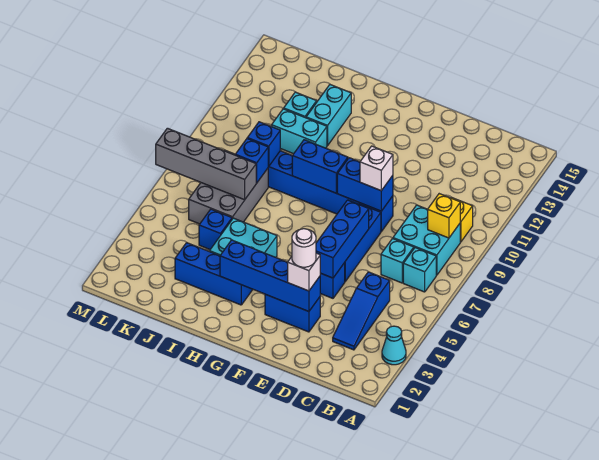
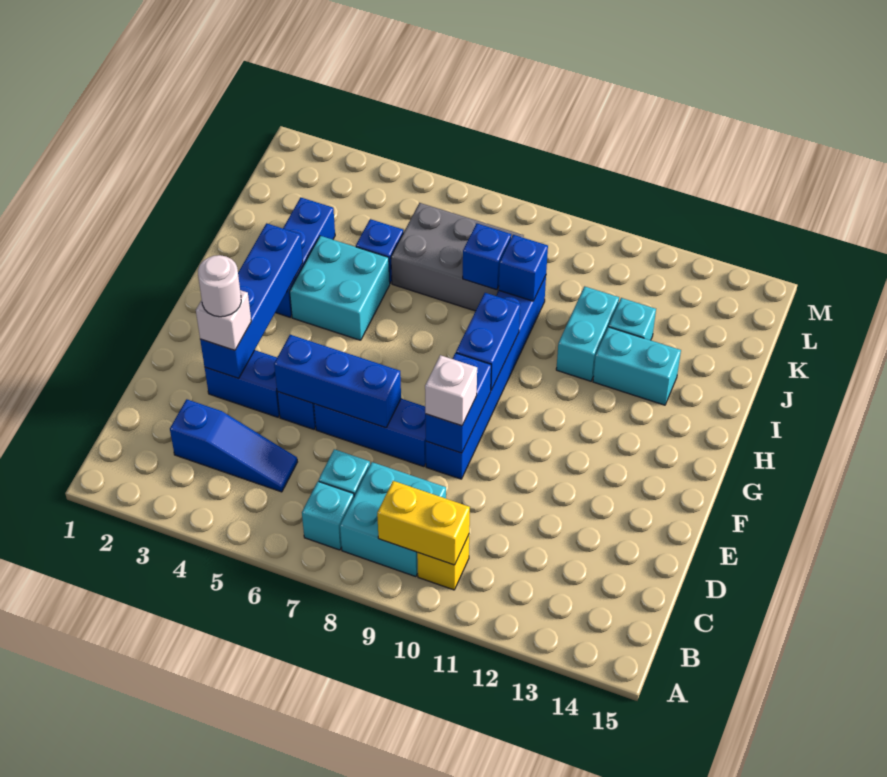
cyan 1x1 cone [382,326,406,365] -> none
yellow 1x1 brick [428,194,460,238] -> yellow 1x2 brick [377,481,470,565]
blue 1x3 slope [333,272,390,350] -> blue 1x3 slope turned to [170,399,297,492]
blue 1x2 brick [265,294,320,332] -> blue 1x2 brick turned to [205,350,280,417]
grey 1x4 brick [156,128,256,200] -> none

